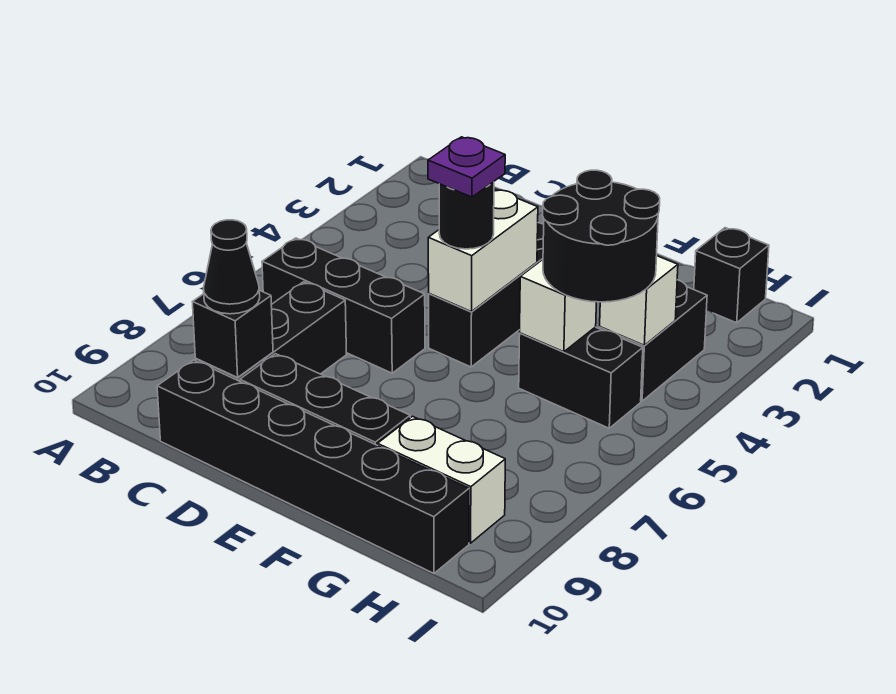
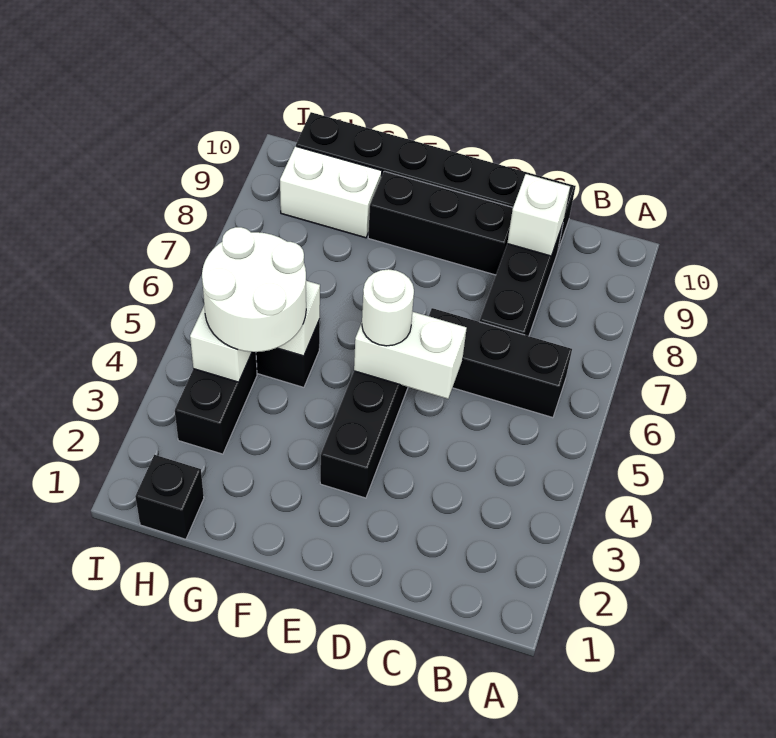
black 1x1 brick [193,290,273,378] -> white 1x1 brick [507,174,570,256]
black 1x1 cone [204,220,260,314] -> none
white 1x2 brick [428,189,538,312] -> white 1x2 brick turned to [354,312,467,399]
black 1x1 round brick [439,182,494,249] -> white 1x1 round brick [362,269,414,346]
purple 1x1 plate [428,137,505,197] -> none
black 2x2 round brick [543,170,660,302] -> white 2x2 round brick [202,227,306,352]

